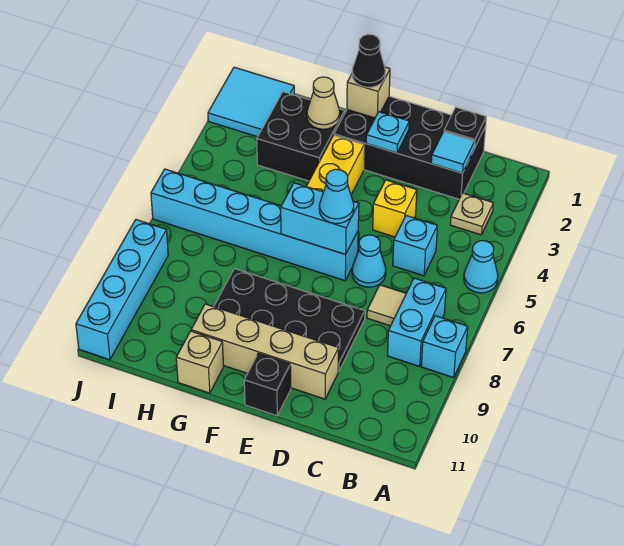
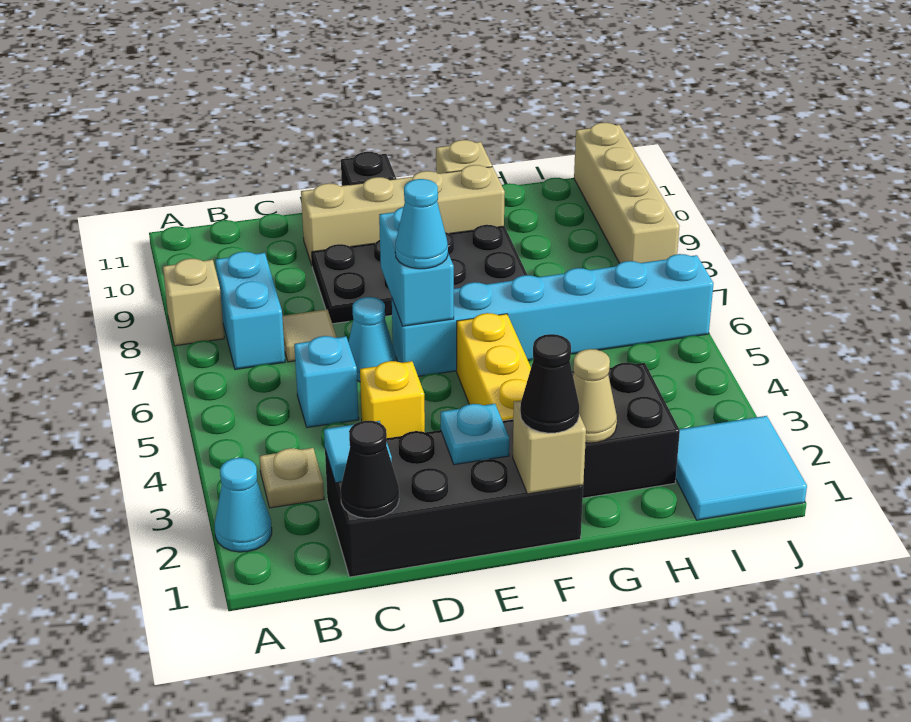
cyan 1x1 cone [464,241,498,293] -> cyan 1x1 cone moved to [215,458,272,552]
cyan 1x1 brick [421,316,468,378] -> tan 1x1 brick [163,259,224,346]
black 1x1 plate [444,107,486,148] -> black 1x1 cone [341,421,399,518]
cyan 1x2 brick [281,183,359,254] -> cyan 1x2 brick turned to [379,207,454,326]
cyan 1x4 brick [76,220,168,360] -> tan 1x4 brick [574,123,679,263]

